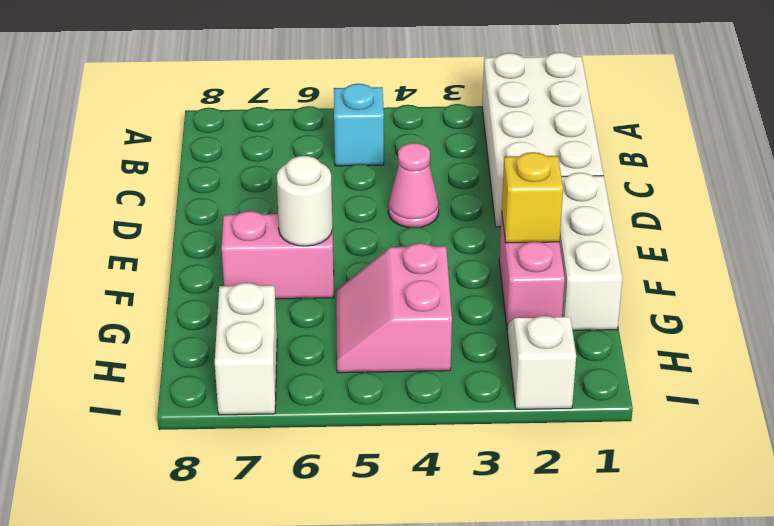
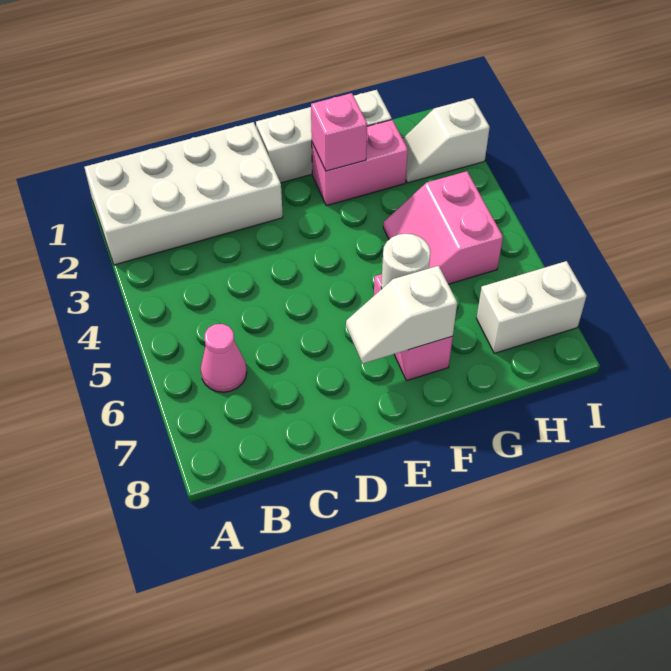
cyan 1x1 brick [334,84,384,166] -> none
pink 1x1 cone [388,143,439,228] -> pink 1x1 cone moved to [201,324,247,392]
none -> white 1x2 slope [346,266,457,363]
yellow 1x1 brick [502,152,563,243] -> pink 1x1 brick [311,93,367,171]
pink 2x2 slope [336,243,452,373] -> pink 2x2 slope turned to [383,171,503,284]

